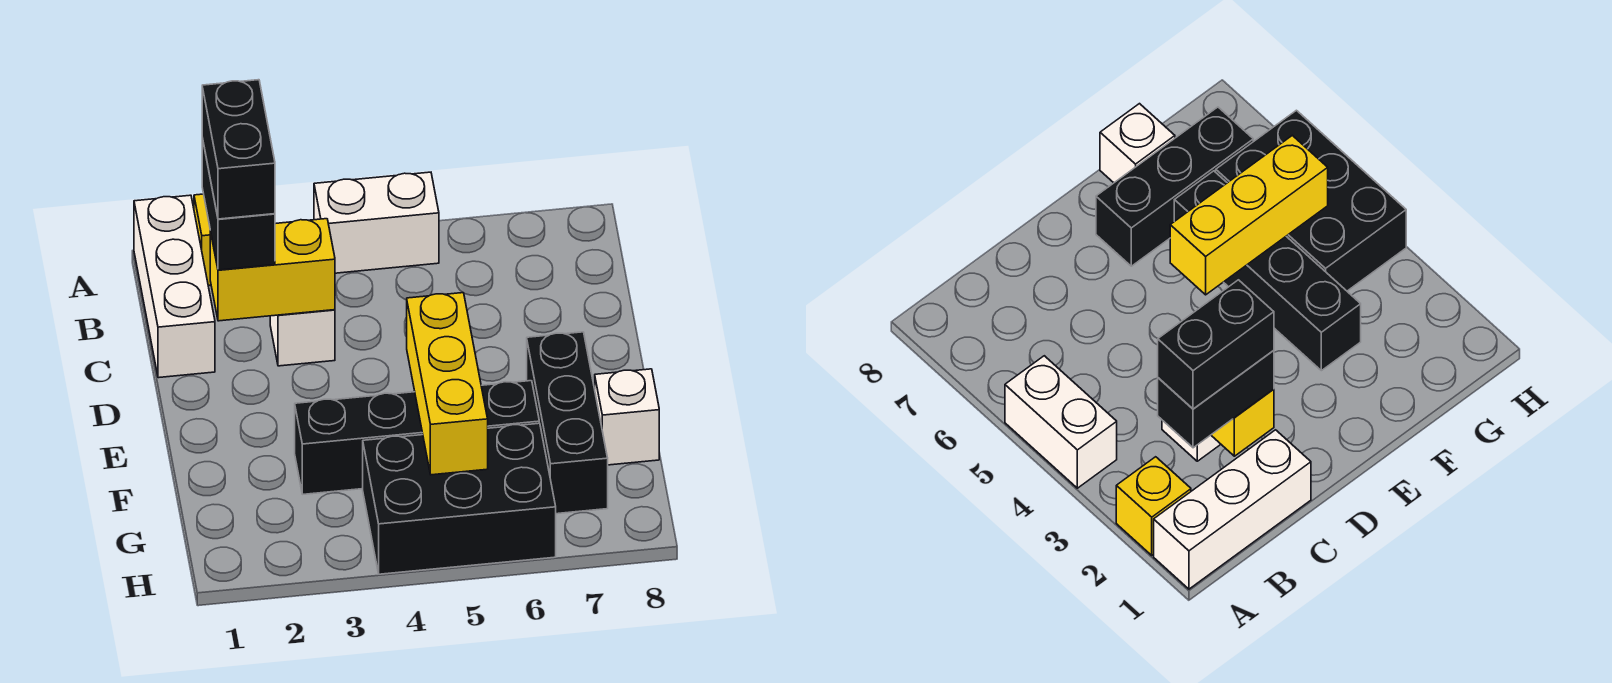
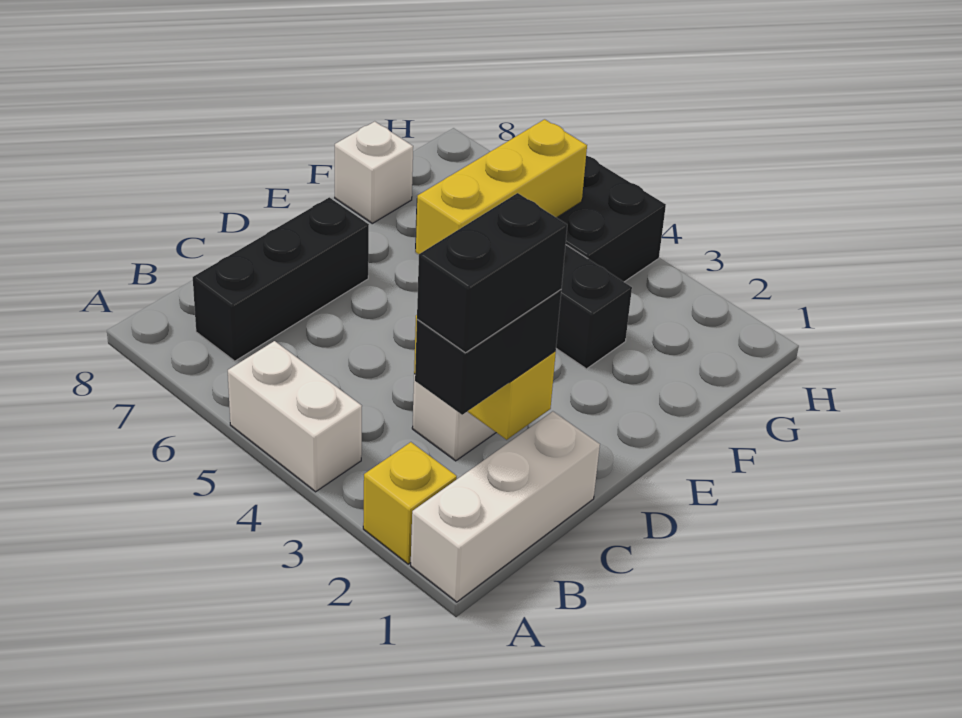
black 1x3 brick [527,332,608,514] -> black 1x3 brick moved to [193,197,369,361]

